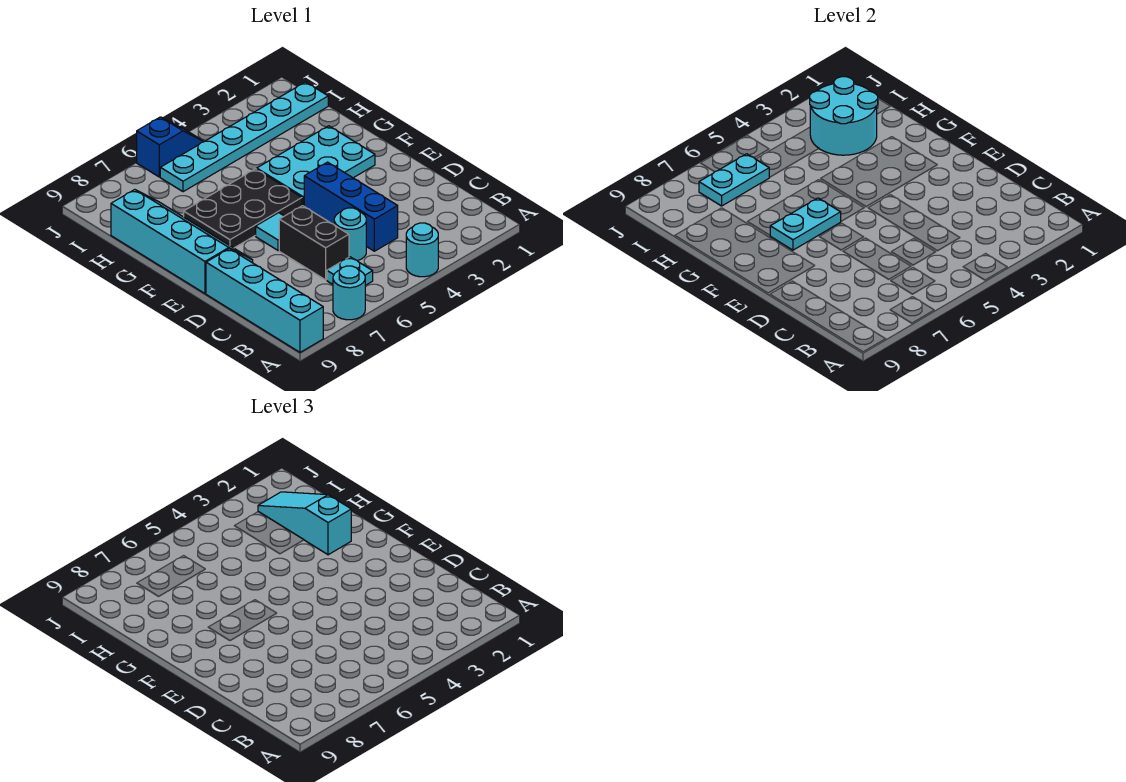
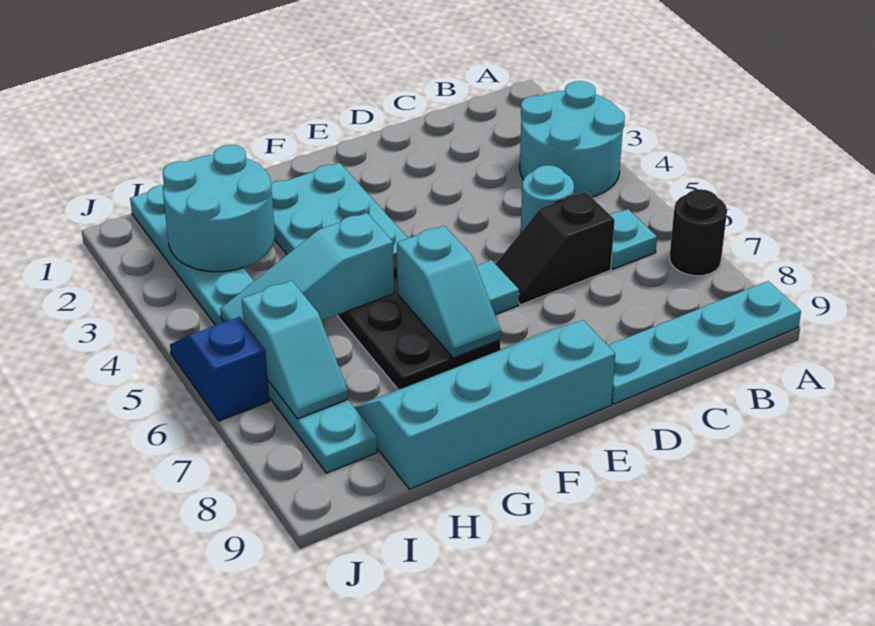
cyan 1x1 round brick [406,223,438,277] -> cyan 2x2 round brick [520,81,625,197]
cyan 1x1 round brick [333,266,365,320] -> black 1x1 round brick [669,189,727,276]
cyan 1x4 brick [206,249,323,352] -> cyan 1x4 plate [608,281,801,404]
blue 1x3 brick [304,162,398,251] -> none
black 1x2 brick [279,206,349,280] -> black 1x2 slope [496,192,615,305]
cyan 1x2 plate [770,198,841,250] -> cyan 1x2 slope [397,226,501,358]
cyan 1x3 slope [258,492,351,555] -> cyan 1x3 slope moved to [220,213,394,322]
cyan 1x6 plate [160,82,328,192] -> cyan 1x8 plate [130,185,377,473]
cyan 1x2 plate [699,154,769,206] -> cyan 1x2 slope [242,281,348,419]

